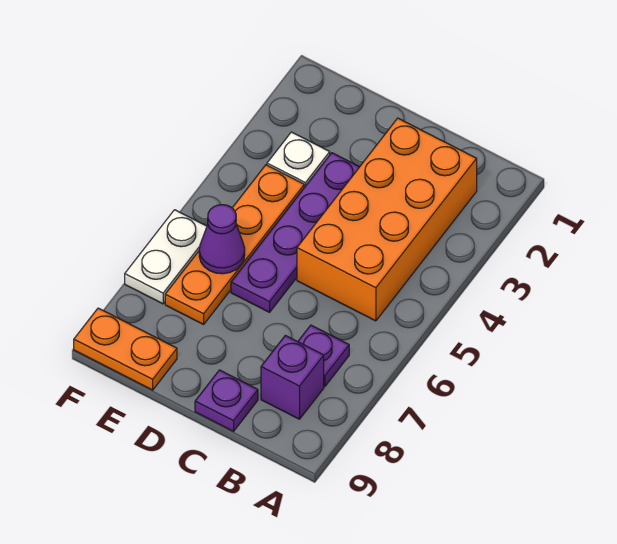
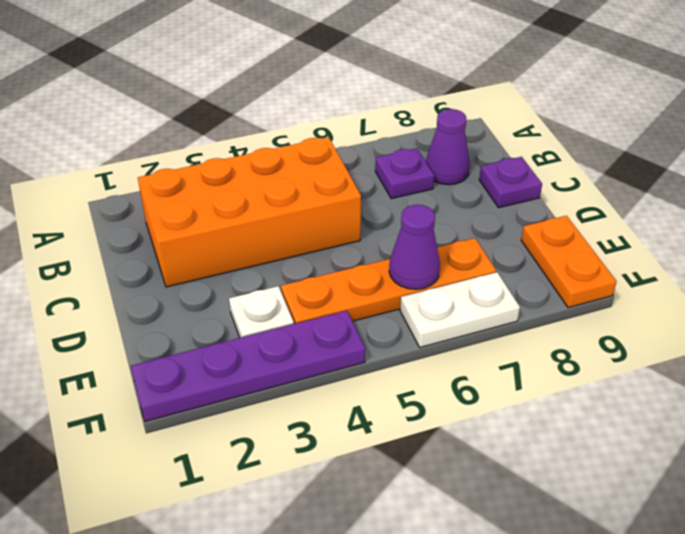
purple 1x1 brick [261,335,324,419] -> purple 1x1 cone [426,109,470,185]
purple 1x4 plate [231,153,359,312] -> purple 1x4 plate moved to [131,311,365,421]

